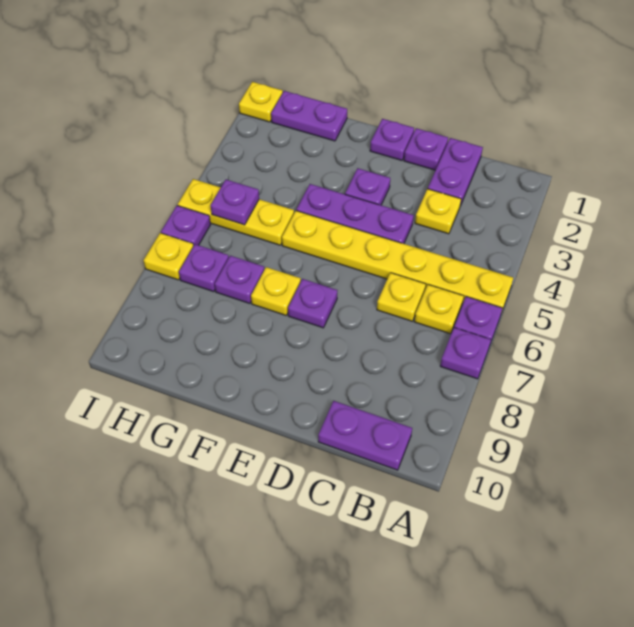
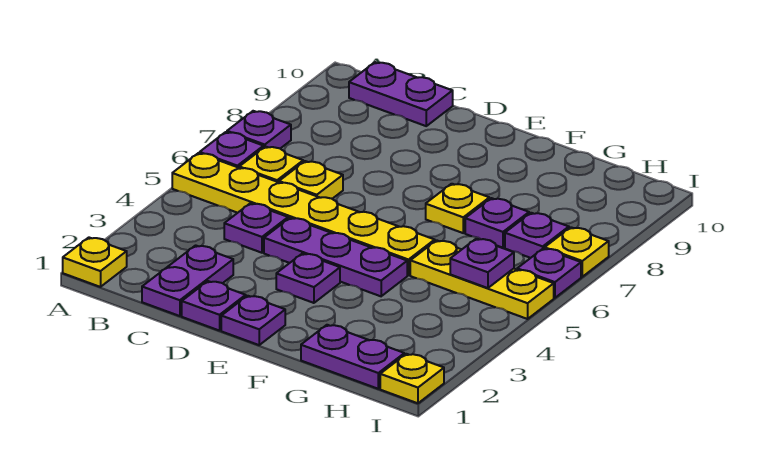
yellow 1x1 plate [415,189,461,234] -> yellow 1x1 plate moved to [63,238,127,287]
purple 1x1 plate [288,279,337,328] -> purple 1x1 plate moved to [224,203,288,253]

